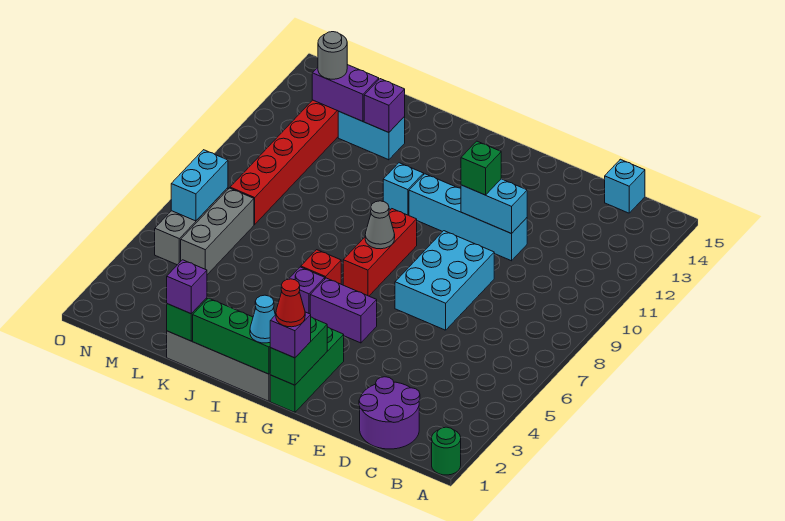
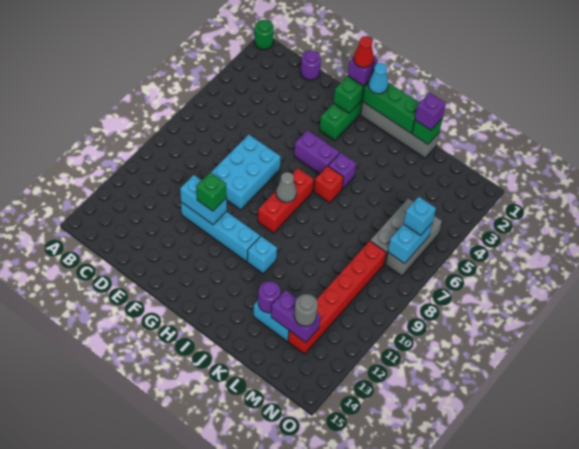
purple 2x2 round brick [359,377,420,449] -> purple 1x1 round brick [301,51,321,80]
cyan 1x1 brick [605,159,645,213] -> cyan 1x1 brick moved to [404,197,436,236]
purple 1x1 brick [364,79,405,132] -> purple 1x1 round brick [258,281,280,313]

